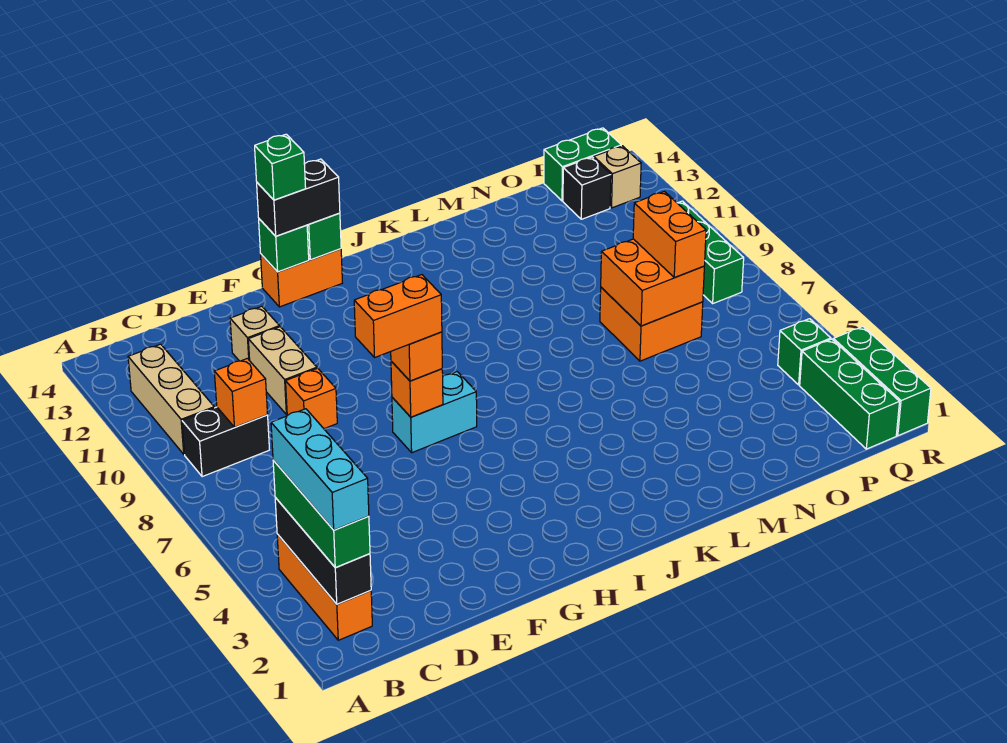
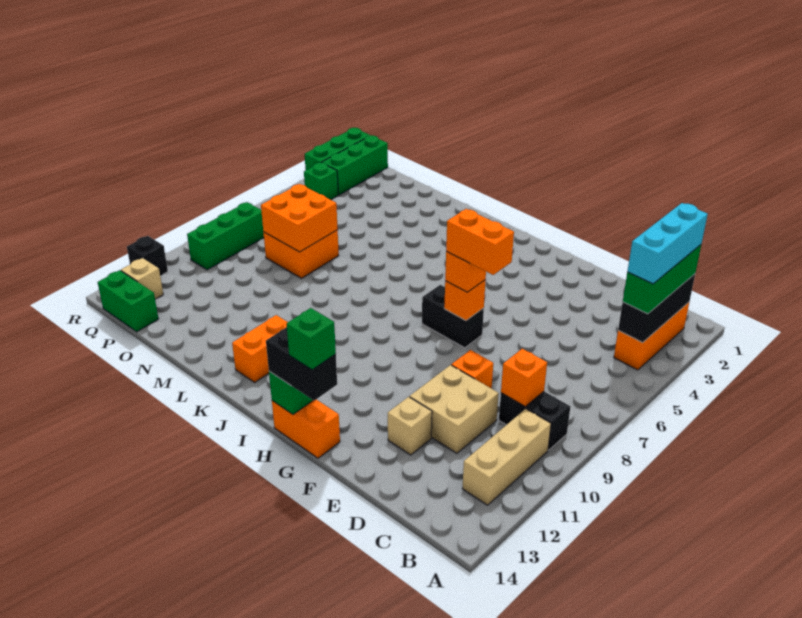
tan 1x2 brick [248,327,317,415] -> tan 2x2 brick [410,365,499,453]
cyan 1x2 brick [392,372,477,453] -> black 1x2 brick [422,285,484,348]
green 1x1 brick [259,219,309,272] -> none
orange 1x2 brick [633,192,706,278] -> orange 1x2 brick moved to [232,315,288,382]
black 1x1 brick [563,157,611,219] -> black 1x1 brick moved to [127,236,168,276]

